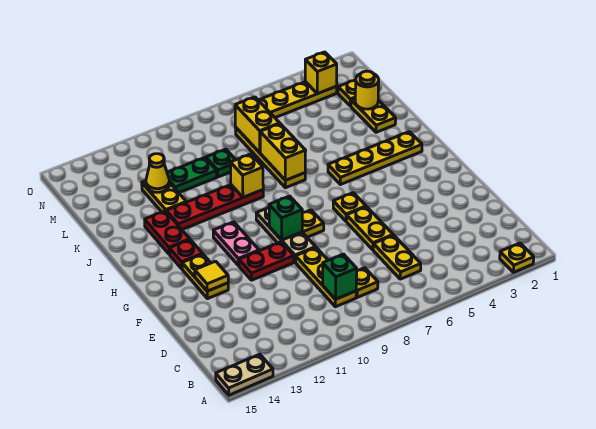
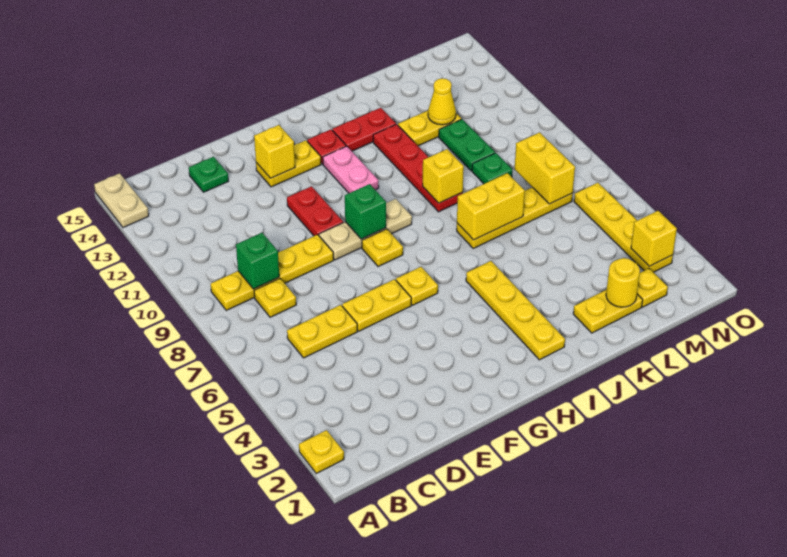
yellow 1x3 plate [296,248,356,307] -> yellow 1x4 plate [211,235,334,310]
none -> green 1x1 plate [189,157,228,192]
yellow 1x1 tile [195,261,228,291] -> yellow 1x1 brick [254,125,295,178]
pink 1x2 plate [213,222,259,266] -> pink 1x2 plate turned to [323,146,379,193]
yellow 1x2 brick [235,97,280,153] -> yellow 1x2 brick turned to [515,132,575,204]

